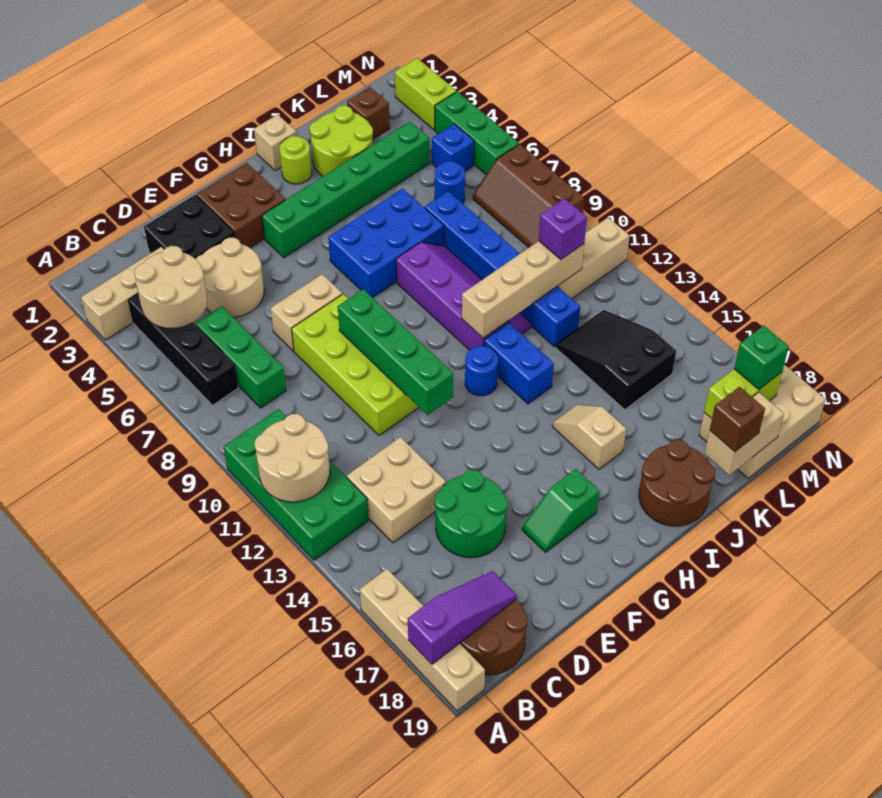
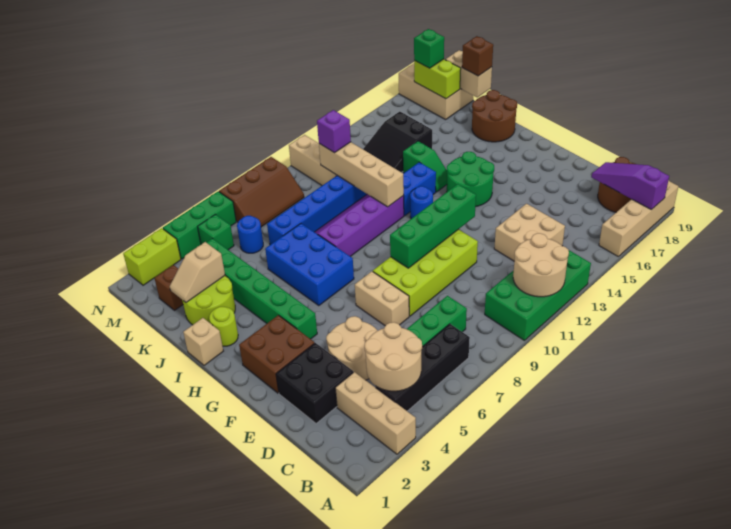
green 2x2 round brick [435,470,508,557] -> green 2x2 round brick moved to [447,152,494,207]
green 1x2 slope [522,469,599,552] -> green 1x2 slope moved to [403,141,447,192]
tan 1x2 slope [552,405,626,469] -> tan 1x2 slope moved to [170,242,225,302]
blue 1x1 brick [432,124,474,171] -> green 1x1 brick [198,214,234,250]

